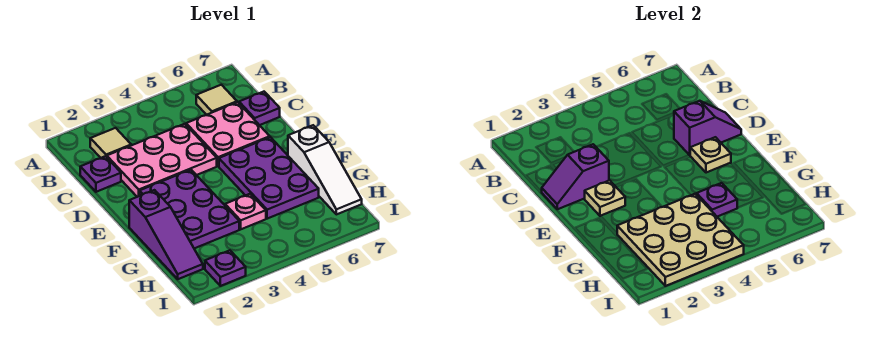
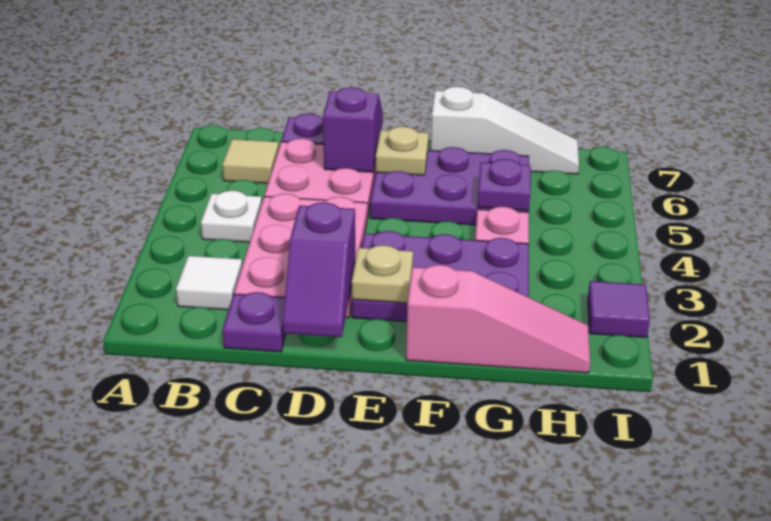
tan 1x1 tile [90,128,131,158] -> white 1x1 tile [176,256,242,310]
none -> white 1x1 plate [201,191,262,242]
purple 1x3 slope [129,190,203,279] -> pink 1x3 slope [406,265,590,373]
tan 3x3 plate [617,194,744,286] -> none
purple 1x1 plate [205,250,246,286] -> purple 1x1 tile [588,281,650,338]

